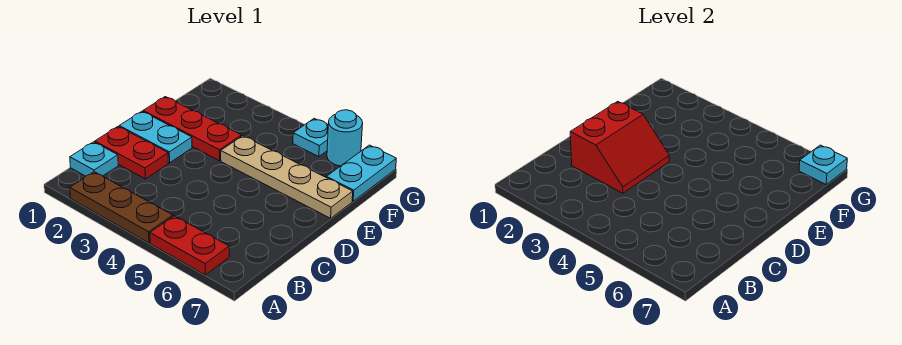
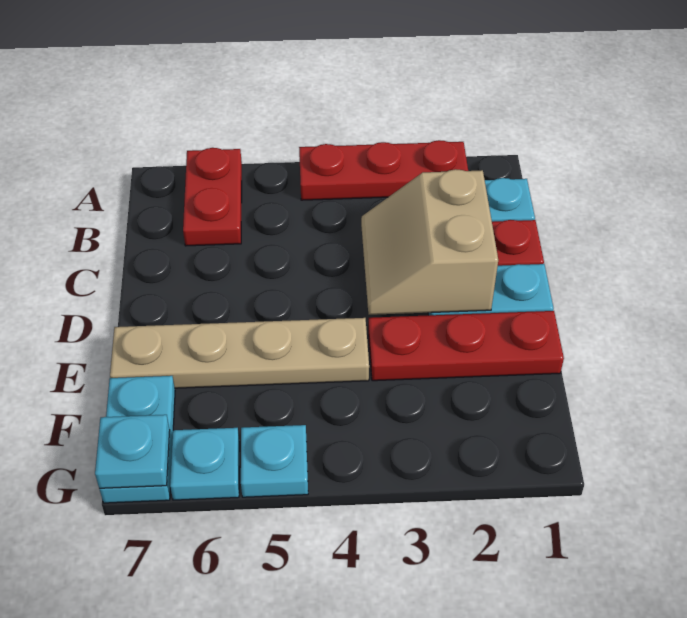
brown 1x3 plate [70,172,173,243] -> red 1x3 plate [299,140,468,200]
red 1x2 plate [150,216,229,275] -> red 1x2 plate turned to [183,148,242,246]
red 2x2 slope [570,101,669,193] -> tan 2x2 slope [361,169,498,315]
cyan 1x1 round brick [327,110,363,166] -> cyan 1x1 plate [170,428,240,500]

